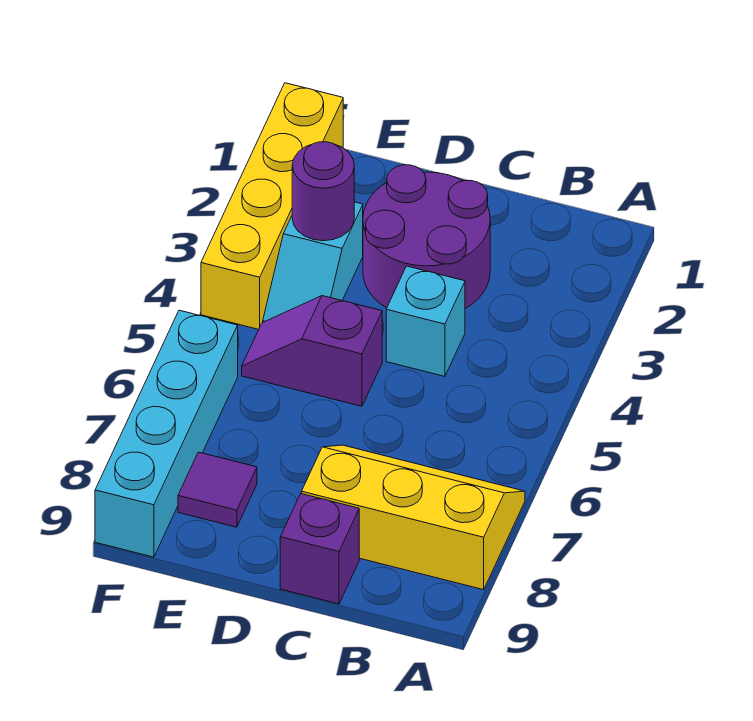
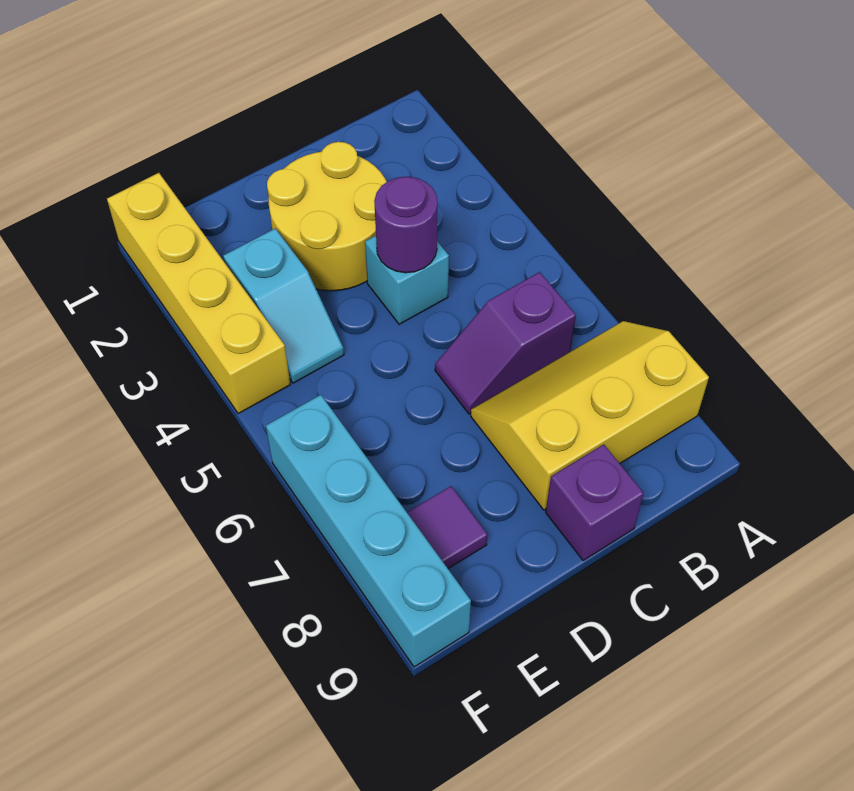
purple 2x2 round brick [363,165,490,308] -> yellow 2x2 round brick [267,142,387,291]
purple 1x2 slope [242,296,382,406] -> purple 1x2 slope moved to [435,272,576,414]
purple 1x1 round brick [292,142,354,241] -> purple 1x1 round brick moved to [374,177,438,273]

